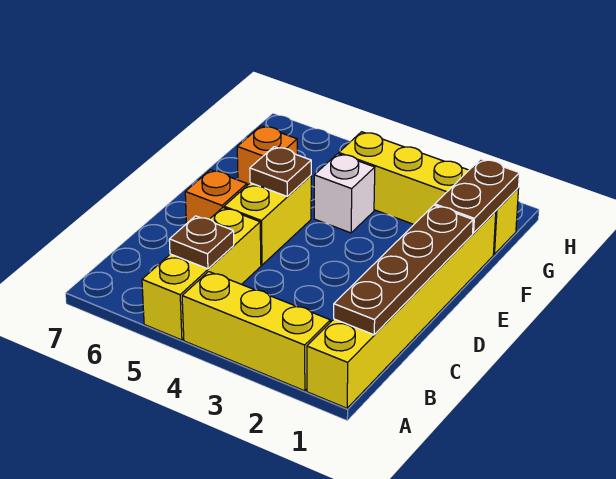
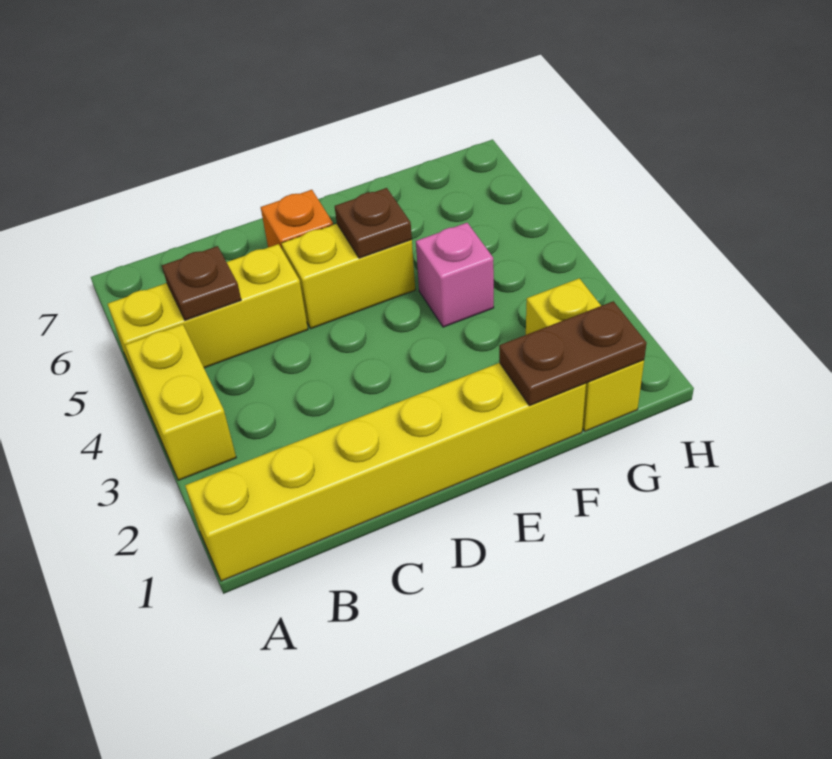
yellow 1x3 brick [182,272,330,391] -> yellow 1x2 brick [125,324,236,480]
brown 1x4 plate [334,205,473,335] -> none
white 1x1 brick [314,154,375,233] -> pink 1x1 brick [416,223,494,327]
orange 1x1 brick [237,126,297,185] -> none
yellow 1x4 brick [339,132,519,254] -> yellow 1x2 brick [526,278,644,431]

